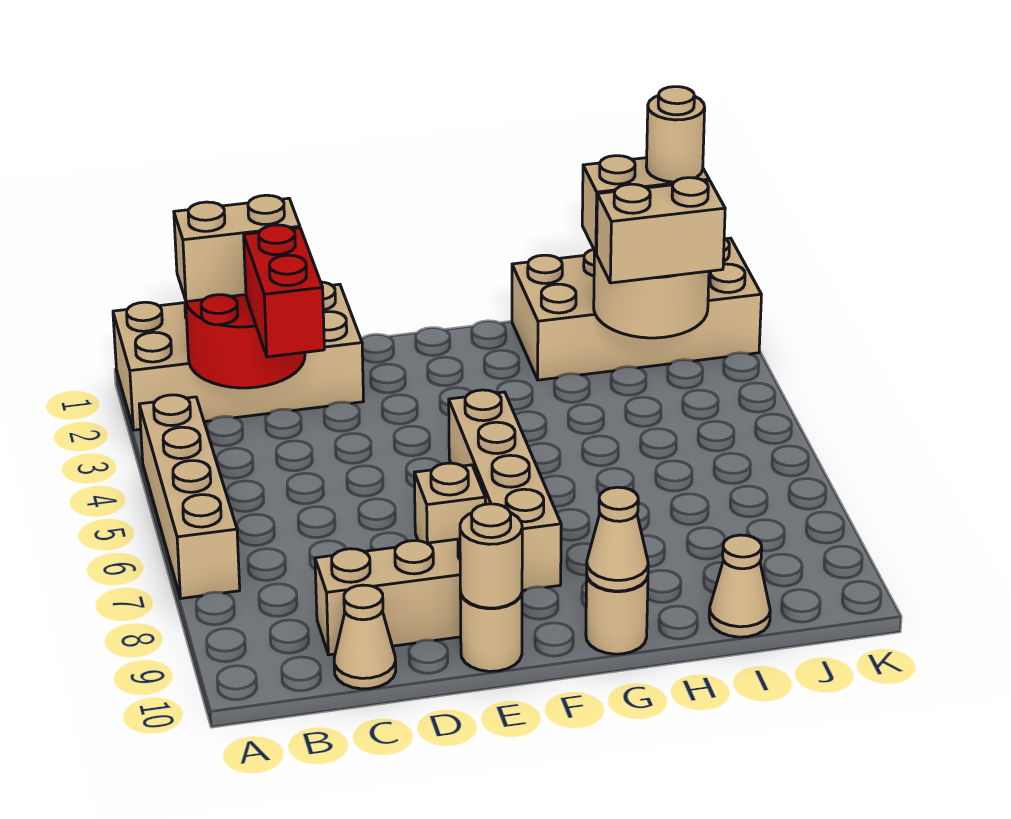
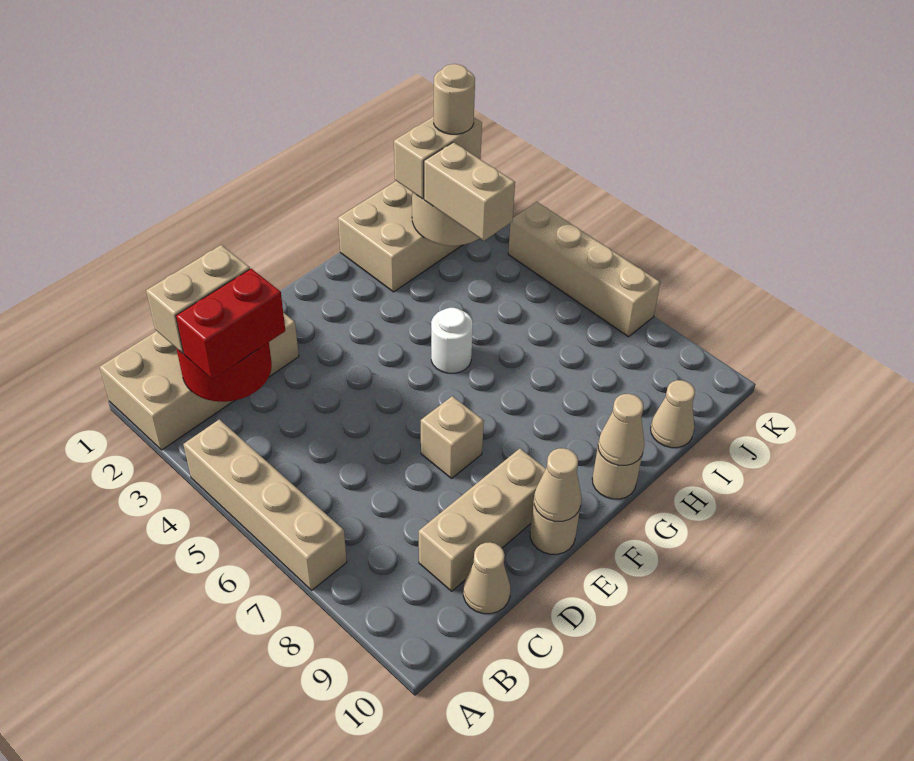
red 1x2 brick [244,225,324,357] -> red 1x2 brick turned to [176,269,285,379]
tan 1x1 round brick [460,504,522,608] -> tan 1x1 cone [534,448,582,521]
tan 1x4 brick [449,390,561,591] -> tan 1x4 brick moved to [508,202,660,337]
none -> white 1x1 round brick [431,308,473,373]
tan 1x2 brick [597,178,725,283] -> tan 1x2 brick turned to [424,142,515,241]

